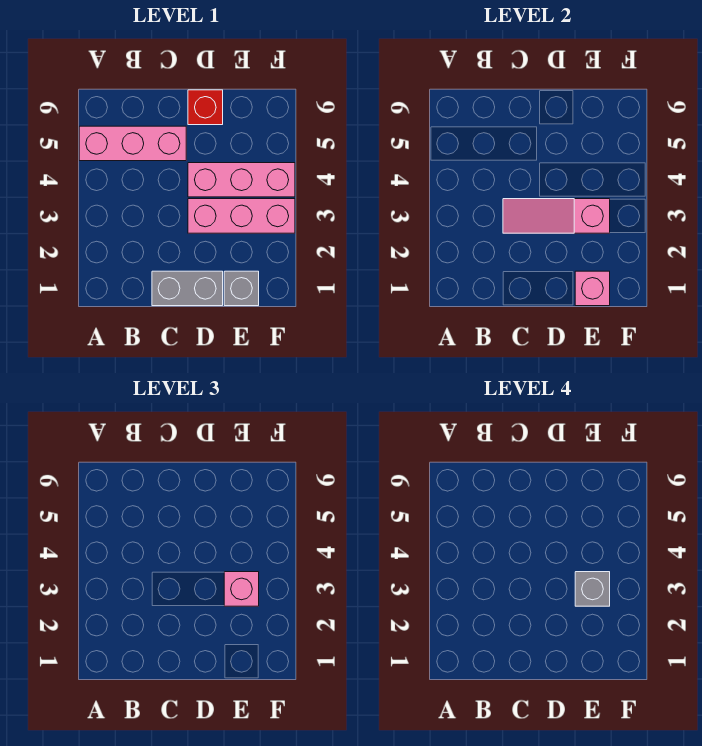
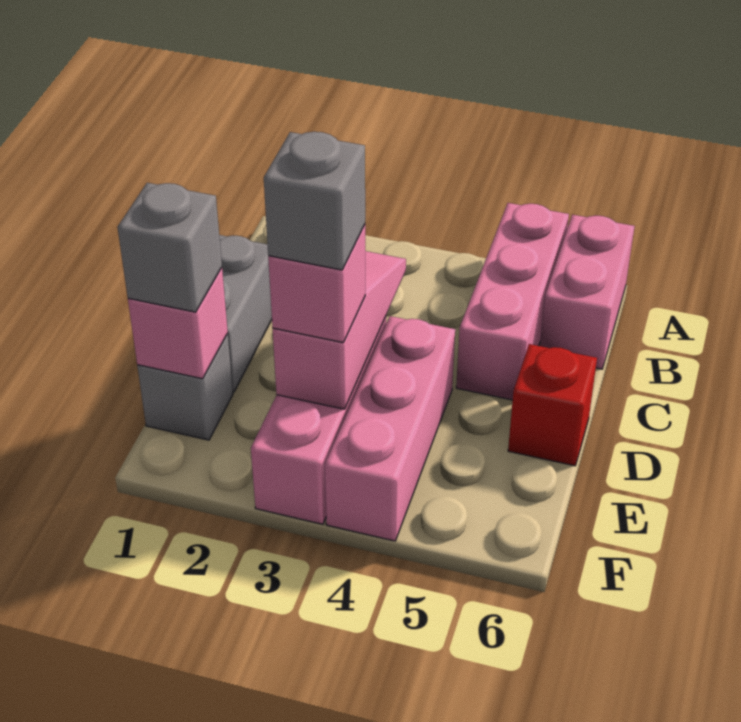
none -> pink 1x2 brick [540,215,635,369]
none -> grey 1x1 brick [117,183,222,312]

